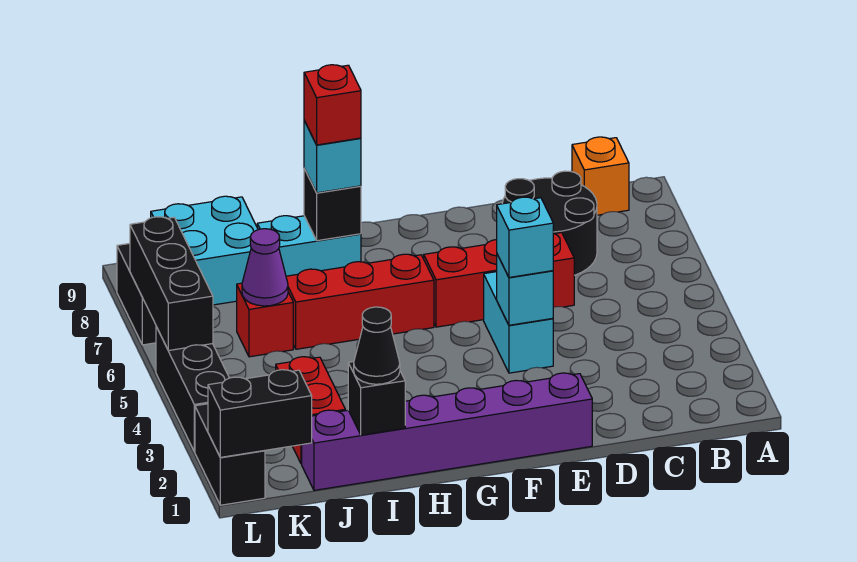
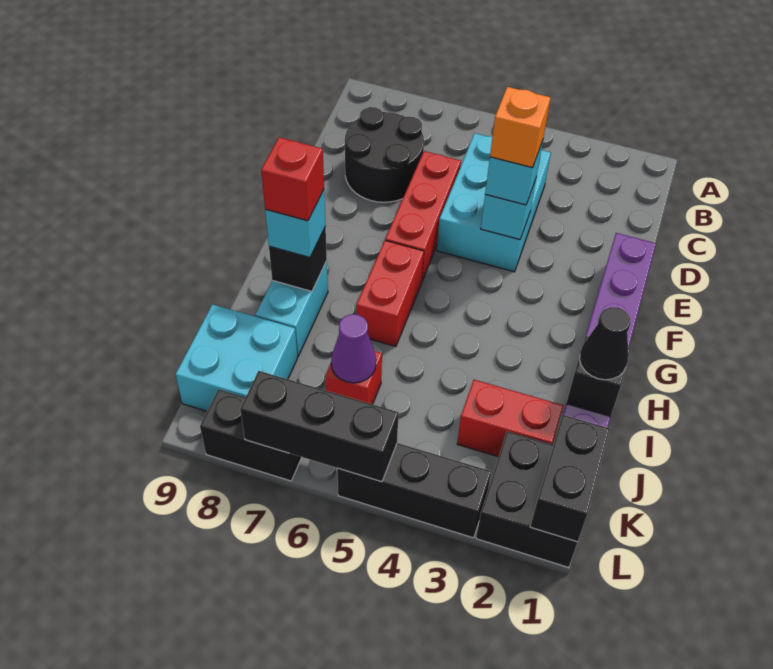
orange 1x1 brick [572,137,629,215] -> orange 1x1 brick moved to [490,87,551,168]
cyan 1x2 brick [484,272,553,373] -> cyan 2x3 brick [437,133,551,272]
red 1x3 brick [286,254,434,349] -> red 1x2 brick [356,240,424,346]
black 1x2 brick [195,404,265,505] -> black 2x2 brick [476,432,578,568]

